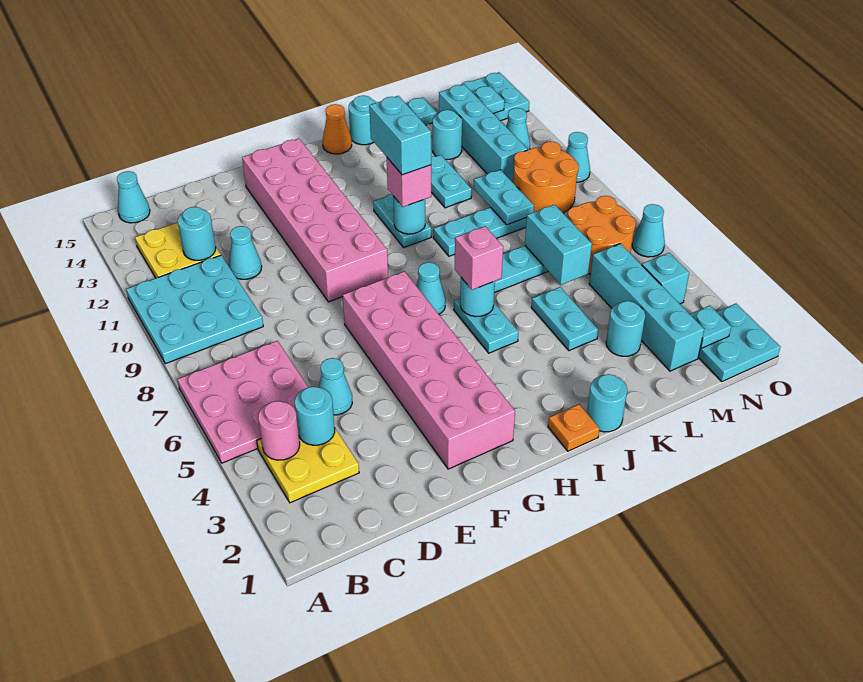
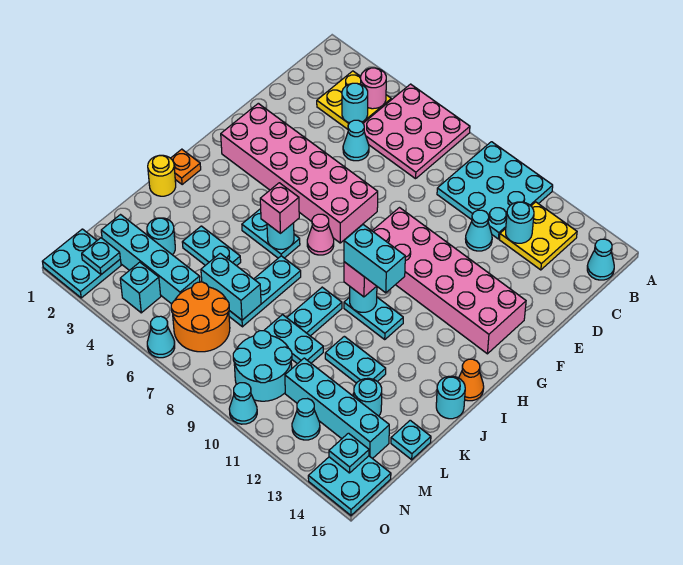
cyan 1x1 cone [416,262,445,314] -> pink 1x1 cone [307,214,334,255]
cyan 1x1 round brick [587,374,627,432] -> yellow 1x1 round brick [148,155,176,196]
orange 2x2 round brick [513,142,579,213] -> cyan 2x2 round brick [233,331,292,401]

